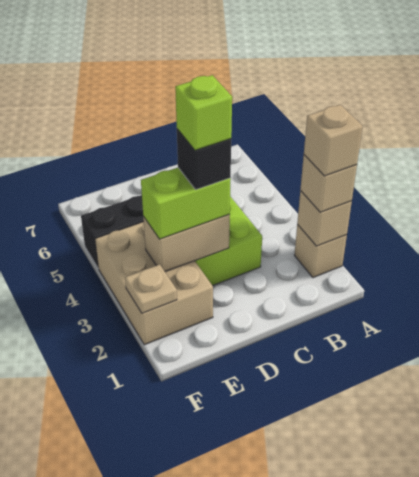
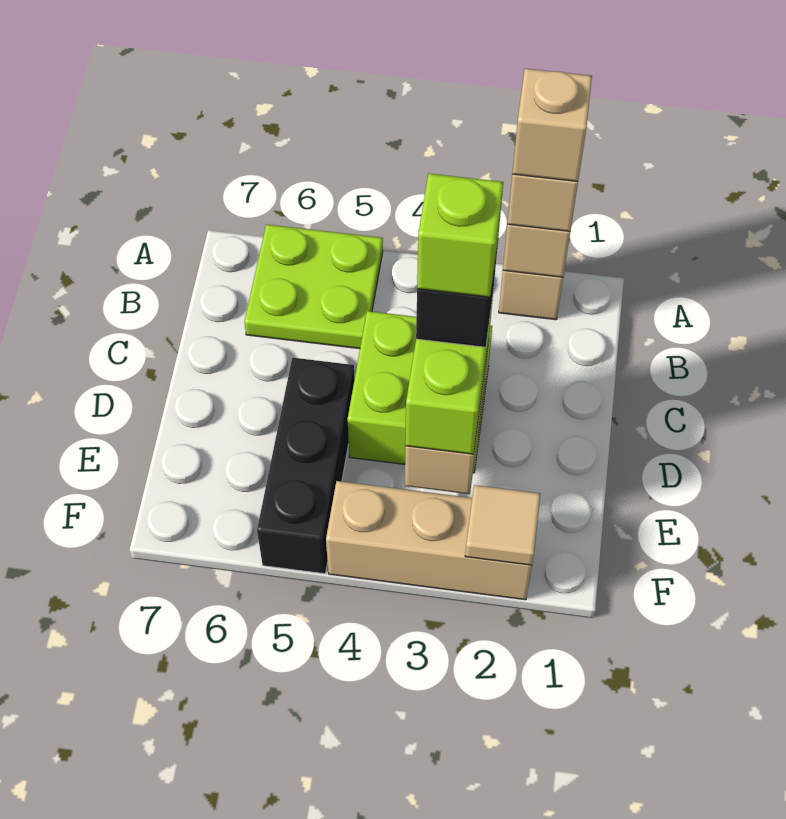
none -> lime 2x2 plate [244,224,383,349]
tan 2x3 brick [95,222,213,345] -> tan 1x3 brick [326,481,532,600]
tan 1x1 plate [125,264,177,313] -> tan 1x1 tile [465,485,540,565]

